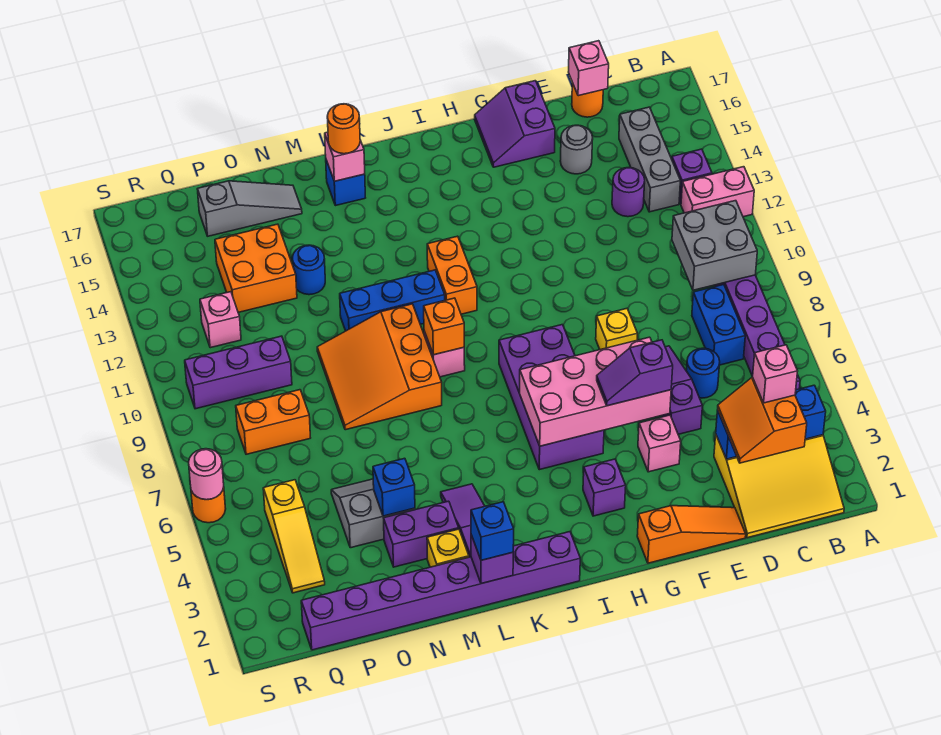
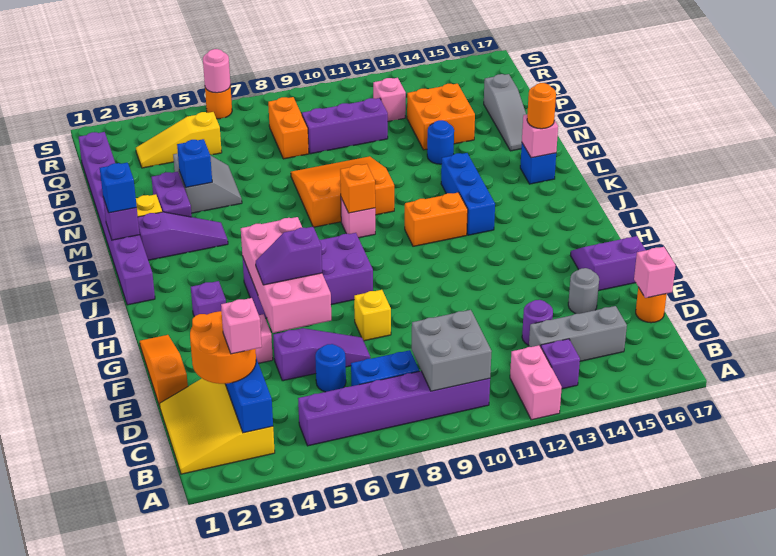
orange 2x2 slope [718,377,807,463] -> orange 2x2 round brick [190,311,256,384]
orange 1x3 slope [637,506,746,563] -> orange 1x3 slope turned to [140,335,188,406]
purple 1x2 slope [597,340,673,406] -> purple 1x2 slope turned to [256,227,322,285]
blue 1x3 brick [340,270,445,331] -> blue 1x3 brick moved to [441,153,495,235]
purple 1x3 brick [185,336,292,409] -> purple 1x3 brick turned to [302,98,388,154]

